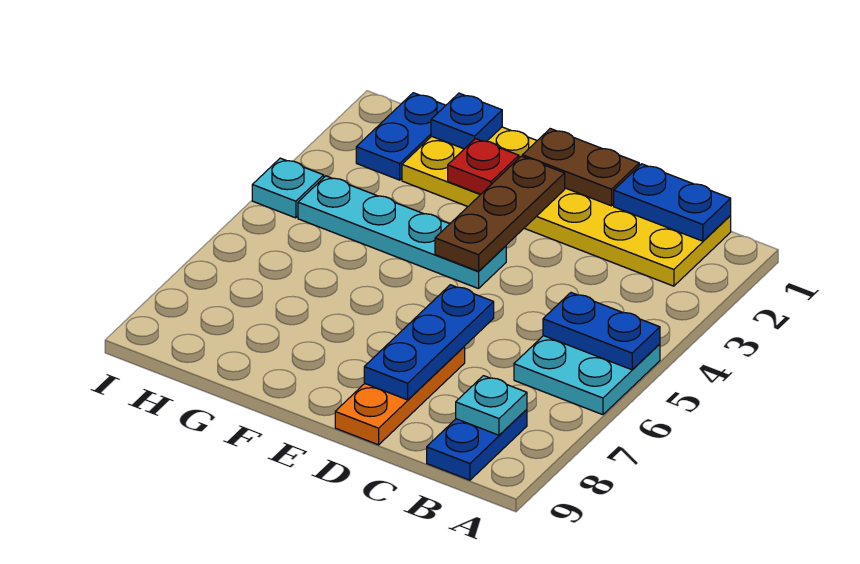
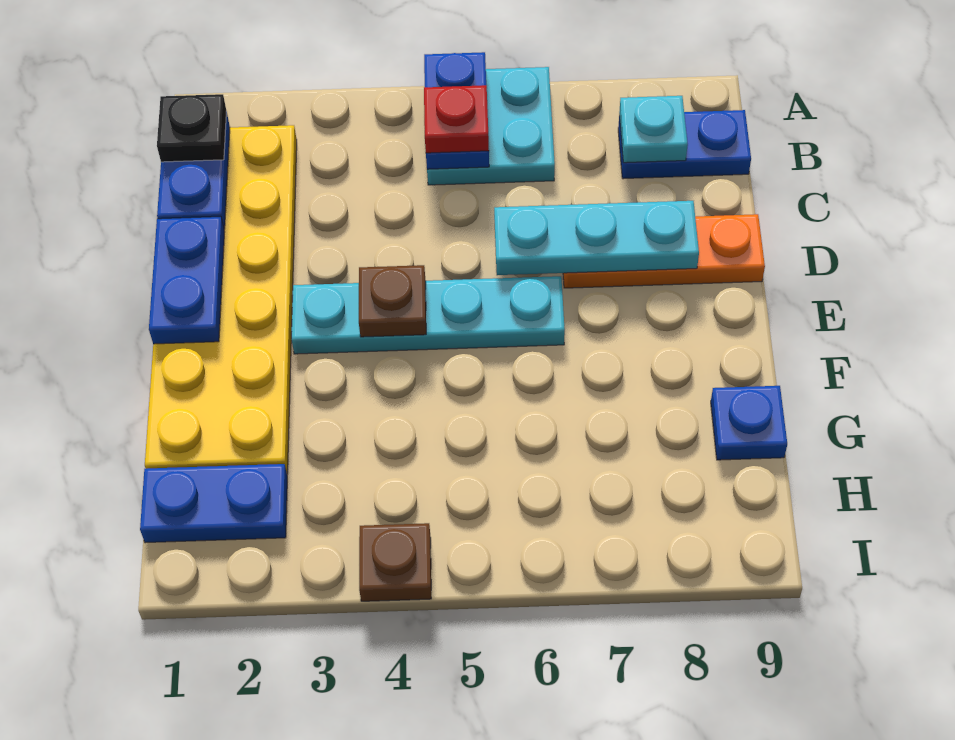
none -> black 1x1 plate [157,94,226,162]
brown 1x2 plate [522,129,639,206] -> blue 1x2 plate [149,217,224,344]
blue 1x3 plate [364,285,494,400] -> cyan 1x3 plate [494,201,699,275]
brown 1x3 plate [435,156,565,271] -> brown 1x1 plate [359,265,426,337]
cyan 1x4 plate [298,176,506,289] -> cyan 1x4 plate turned to [291,276,565,354]
red 1x1 plate [448,139,519,194] -> red 1x1 plate moved to [424,85,489,153]
blue 1x1 plate [431,93,502,149] -> blue 1x1 plate moved to [711,386,787,460]
cyan 1x1 plate [252,158,324,218] -> brown 1x1 plate [359,523,431,601]

